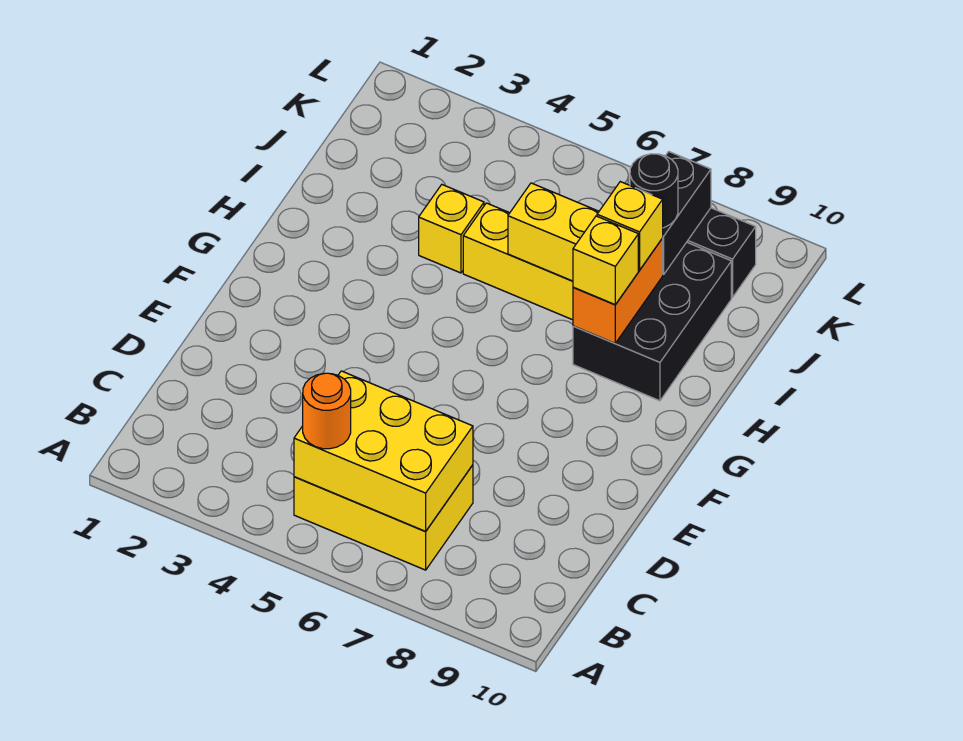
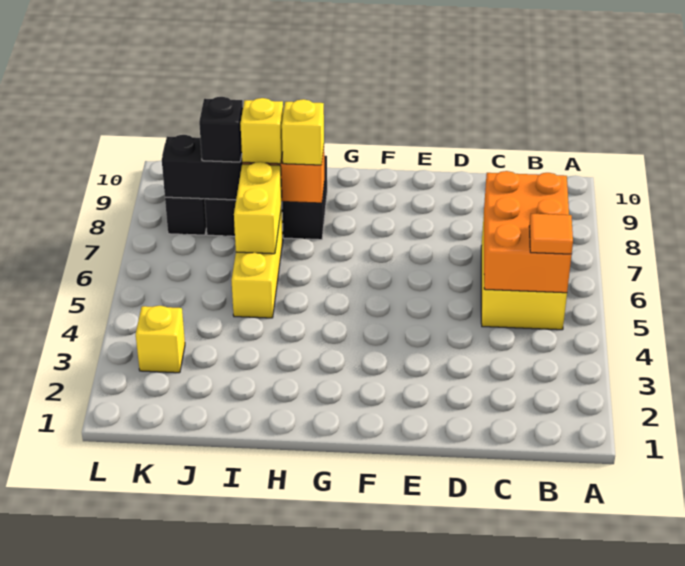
yellow 2x3 brick [294,371,473,531] -> orange 2x3 brick [484,171,572,293]
orange 1x1 round brick [303,373,351,449] -> orange 1x1 tile [529,214,573,254]
yellow 1x1 brick [419,185,484,273] -> yellow 1x1 brick moved to [136,306,185,373]
black 1x1 round brick [630,154,678,228] -> black 1x1 brick [199,97,243,162]

